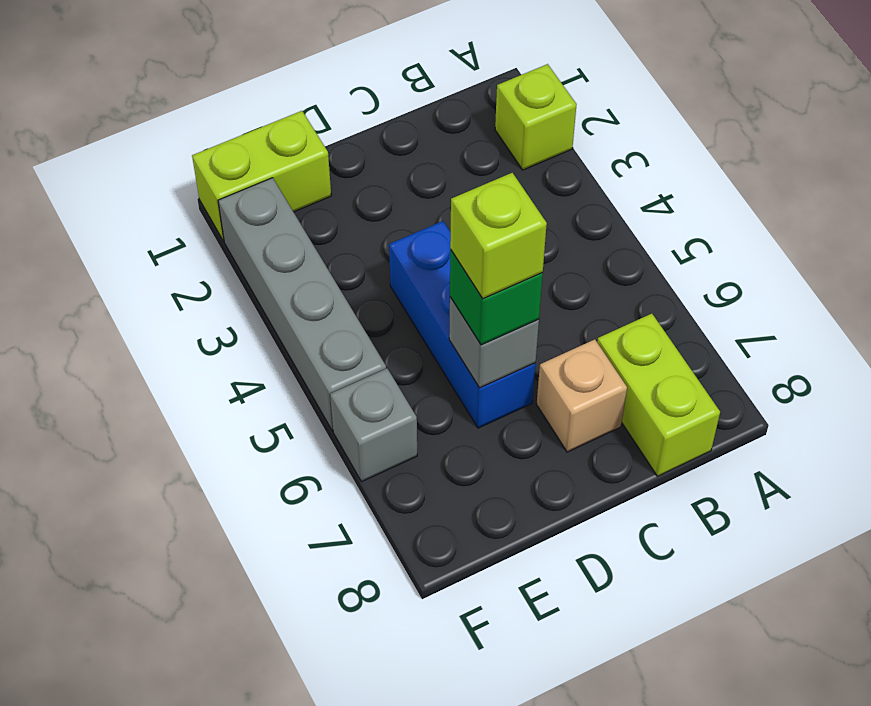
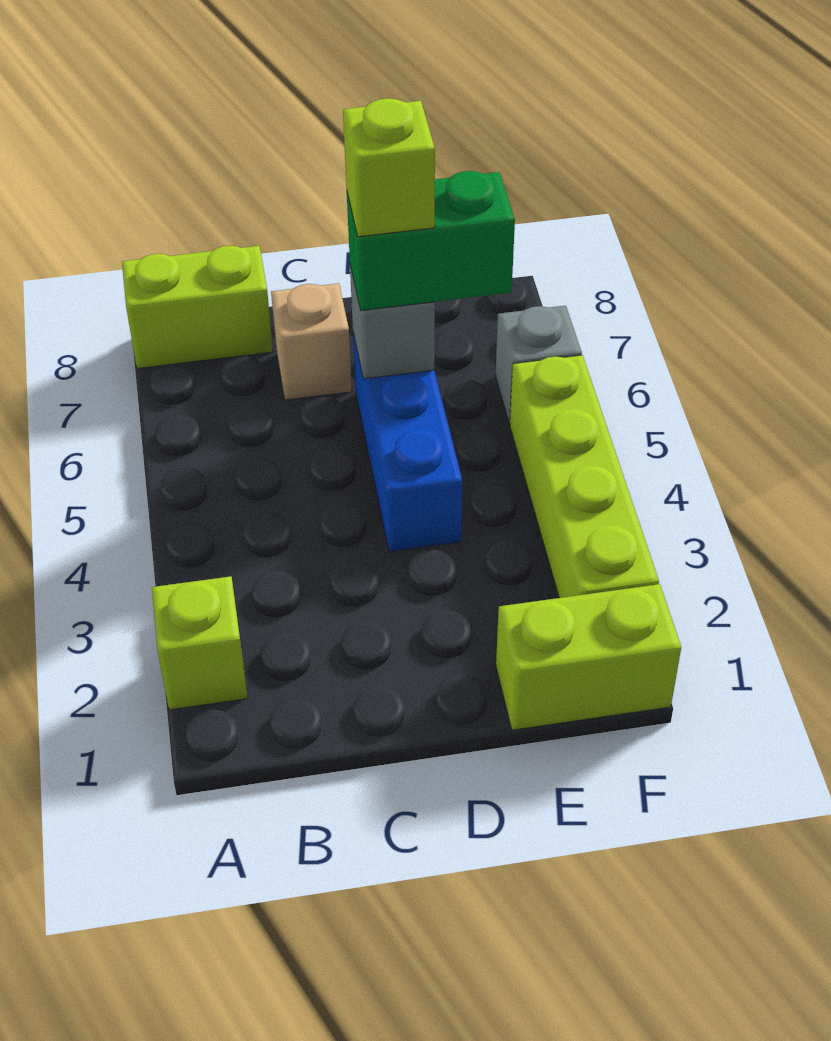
lime 1x2 brick [597,314,720,476] -> lime 1x2 brick turned to [122,246,273,369]
green 1x1 brick [450,250,543,345] -> green 1x2 brick [347,171,515,311]
grey 1x4 brick [218,178,386,431] -> lime 1x4 brick [510,355,659,598]

